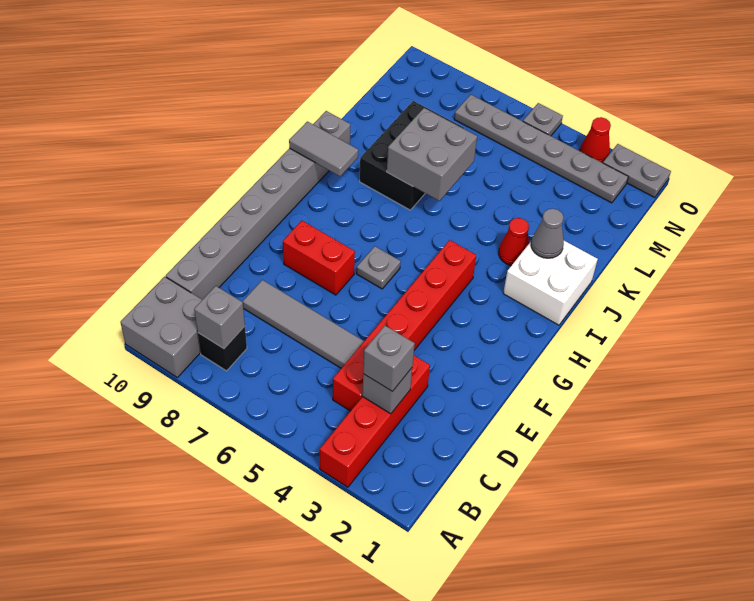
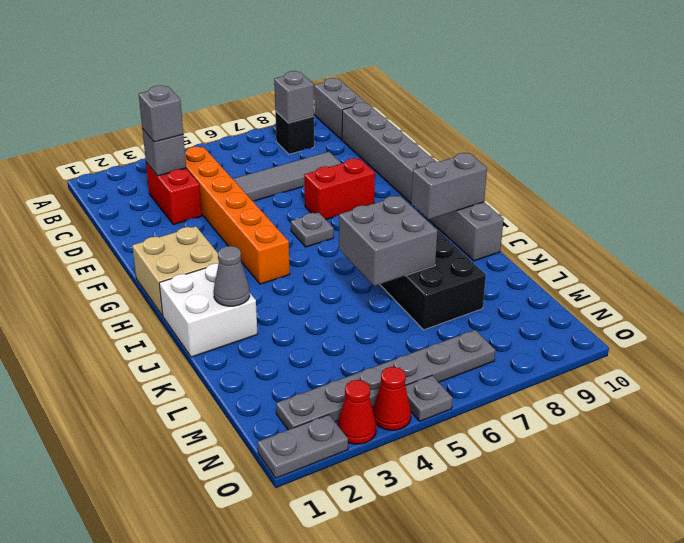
red 1x4 brick [320,356,430,487] -> red 1x2 brick [146,163,202,224]
grey 2x2 brick [120,277,202,377] -> grey 1x2 brick [314,78,366,140]
red 1x6 brick [333,240,476,411] -> orange 1x6 brick [185,147,290,284]
none -> tan 2x2 brick [132,226,219,316]
grey 1x2 tile [289,121,358,176] -> grey 1x2 brick [411,153,487,220]
red 1x1 cone [499,218,529,266] -> red 1x1 cone moved to [373,367,411,430]

